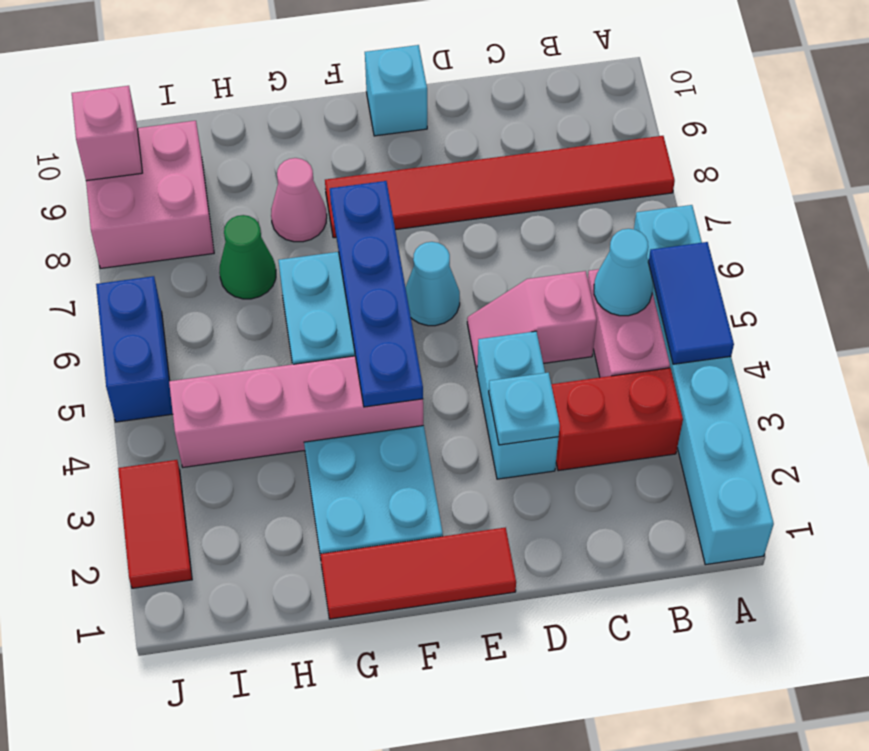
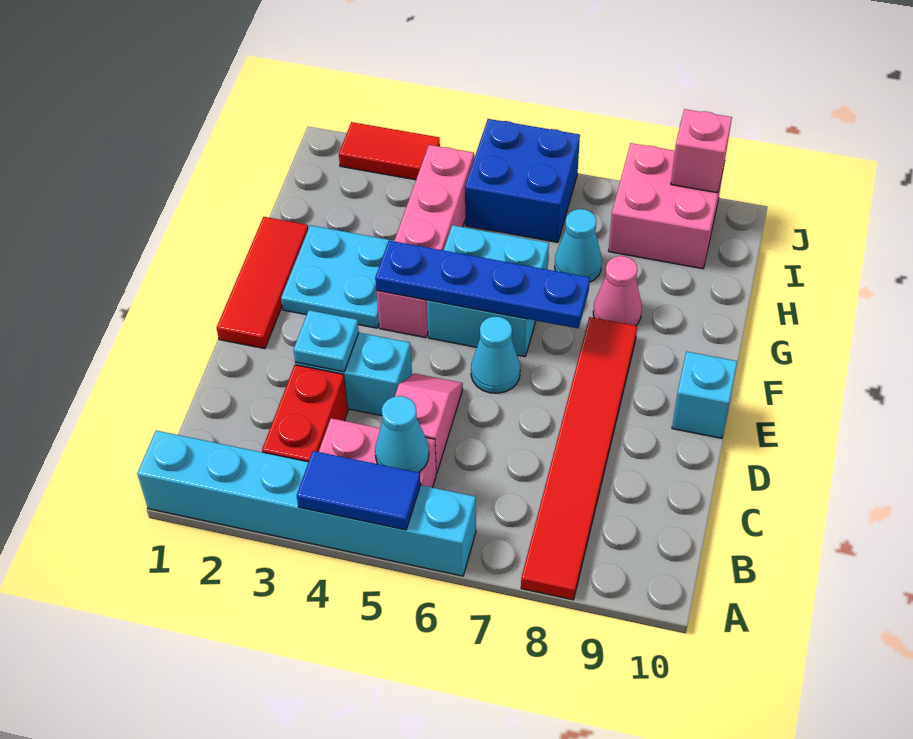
green 1x1 cone [219,215,276,299] -> cyan 1x1 cone [555,209,602,282]
blue 1x2 brick [96,276,173,422] -> blue 2x2 brick [465,119,580,242]

